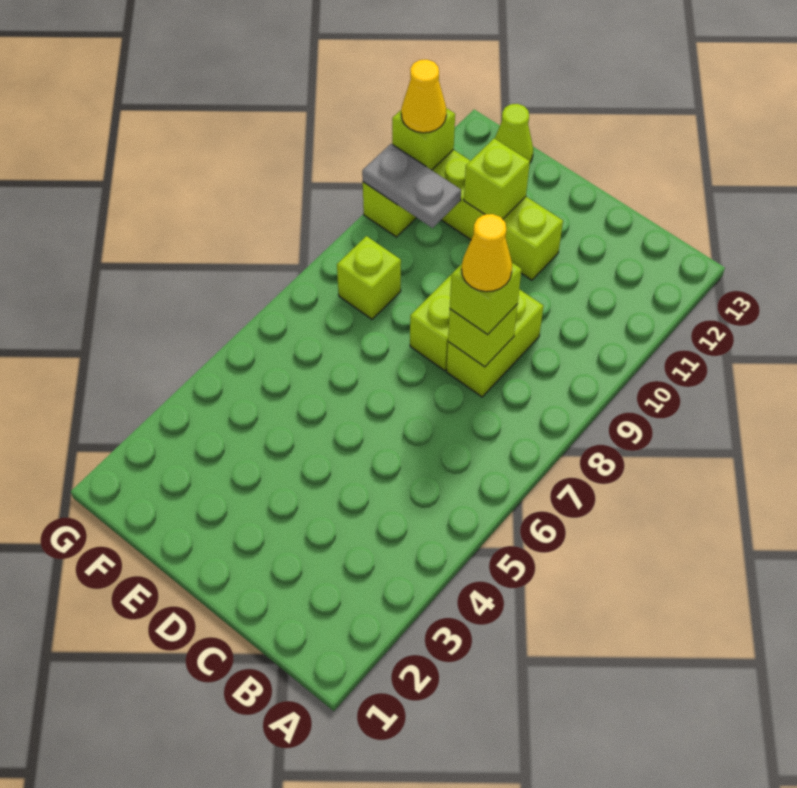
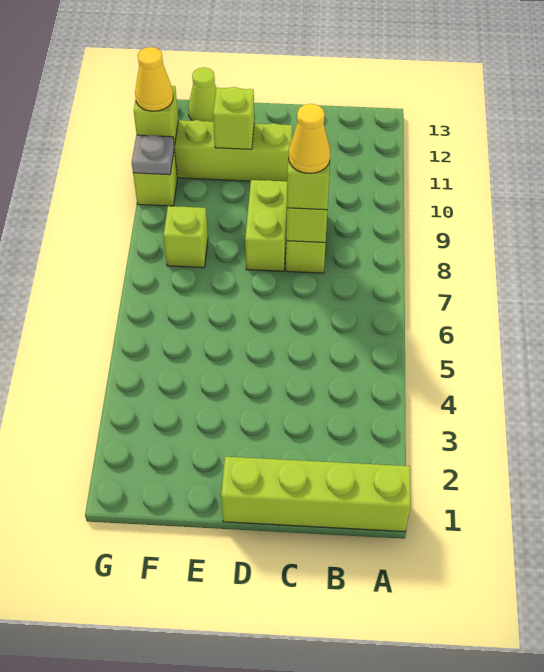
none -> lime 1x4 brick [221,457,411,532]
grey 1x2 plate [362,144,461,228] -> grey 1x1 plate [132,135,174,175]

